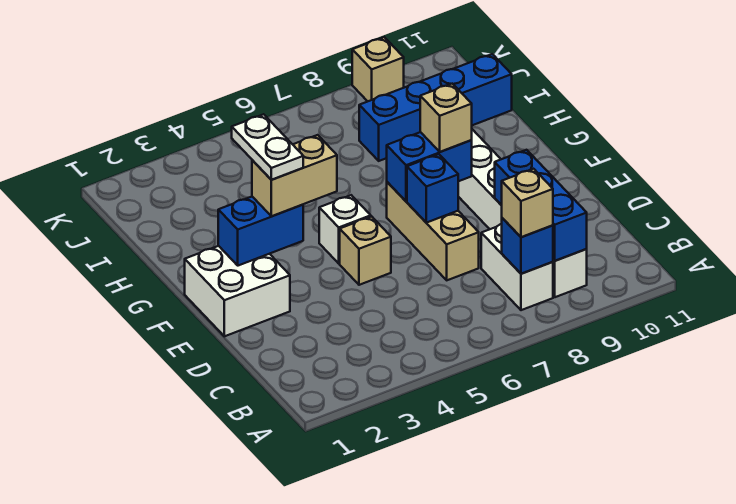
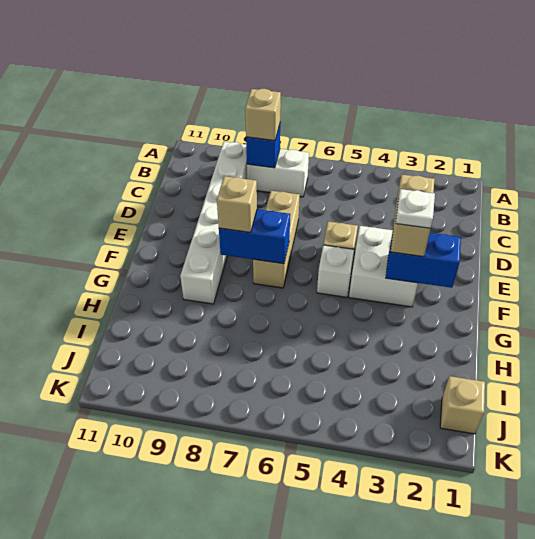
white 1x2 brick [481,224,553,310] -> white 1x2 brick turned to [247,149,309,197]
blue 1x3 brick [495,150,587,261] -> none
white 2x2 brick [185,246,290,336] -> white 2x2 brick moved to [349,226,418,307]
blue 1x1 brick [407,154,458,223] -> none
tan 1x2 brick [252,135,337,216] -> tan 1x2 brick turned to [391,175,435,257]
white 1x2 plate [232,114,303,180] -> white 1x1 plate [396,189,435,228]
blue 1x4 brick [359,54,512,161] -> none
tan 1x1 brick [352,37,404,101] -> tan 1x1 brick moved to [440,376,485,434]

